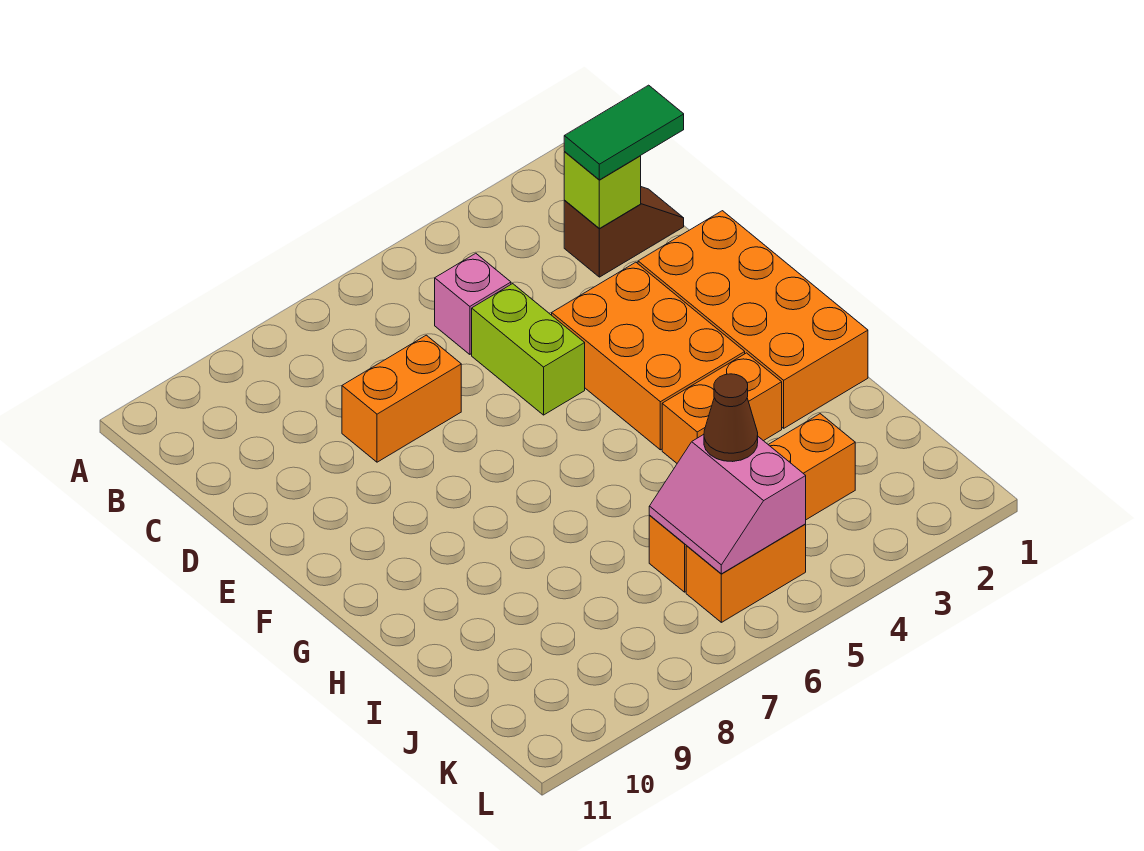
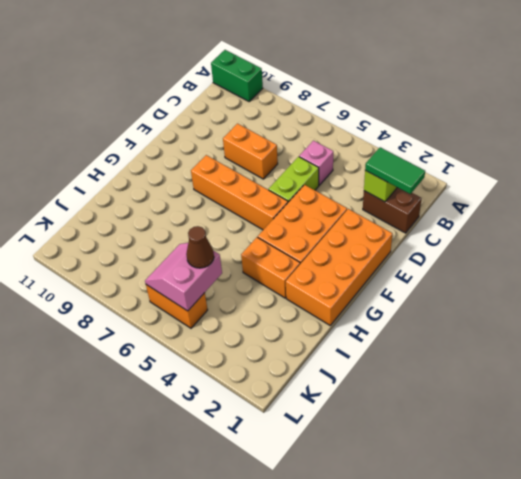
none -> green 1x2 brick [211,50,263,101]
brown 1x2 slope [564,187,684,277] -> brown 1x2 brick [363,187,422,233]
orange 1x4 brick [649,414,855,592] -> orange 1x4 brick moved to [191,155,288,230]

